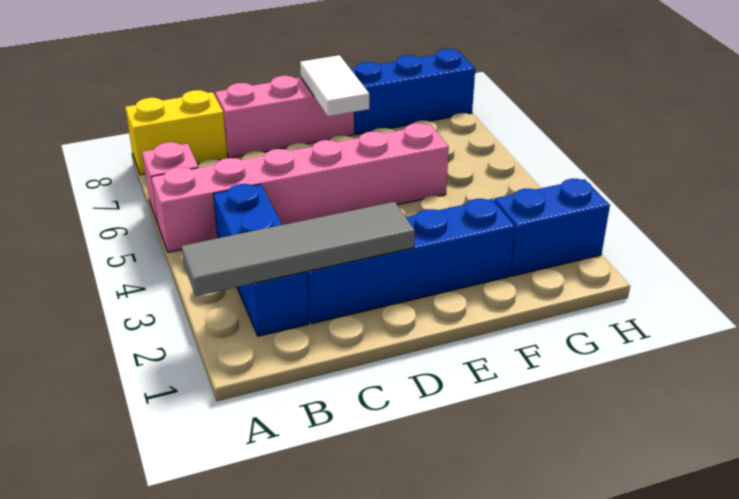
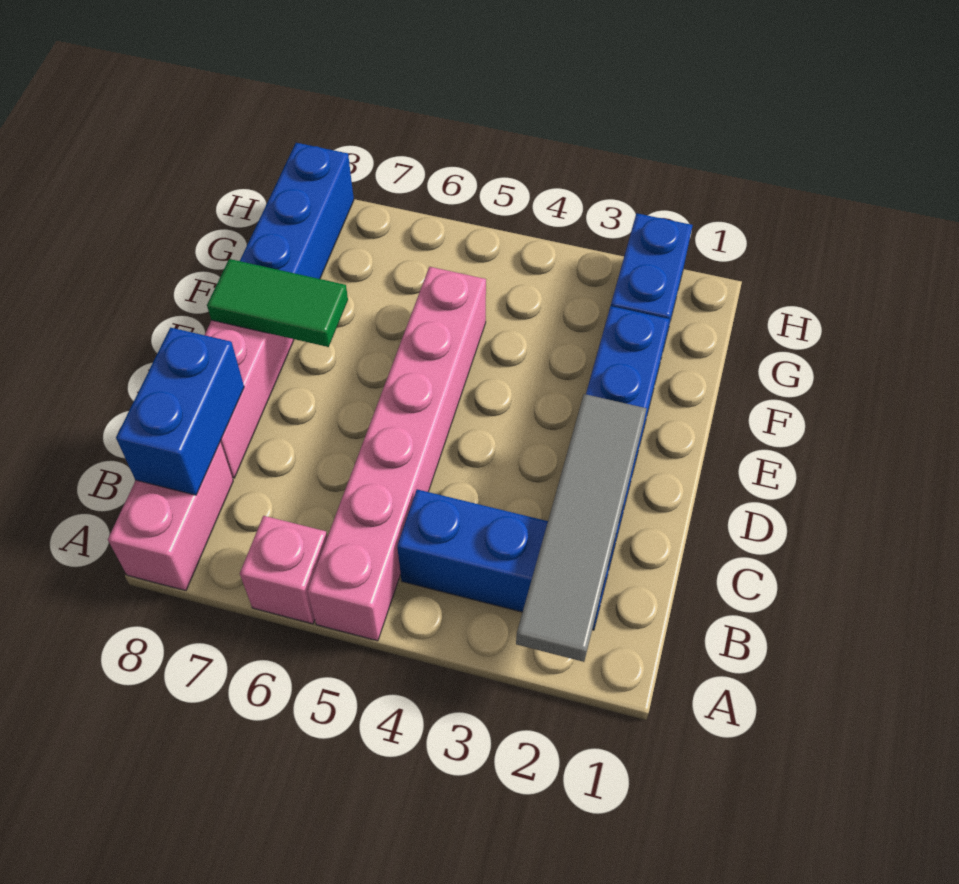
yellow 1x2 brick [125,90,227,175] -> pink 1x2 brick [108,442,233,591]
none -> blue 1x2 brick [116,328,244,495]
white 1x2 tile [300,55,369,117] -> green 1x2 tile [207,259,348,347]

